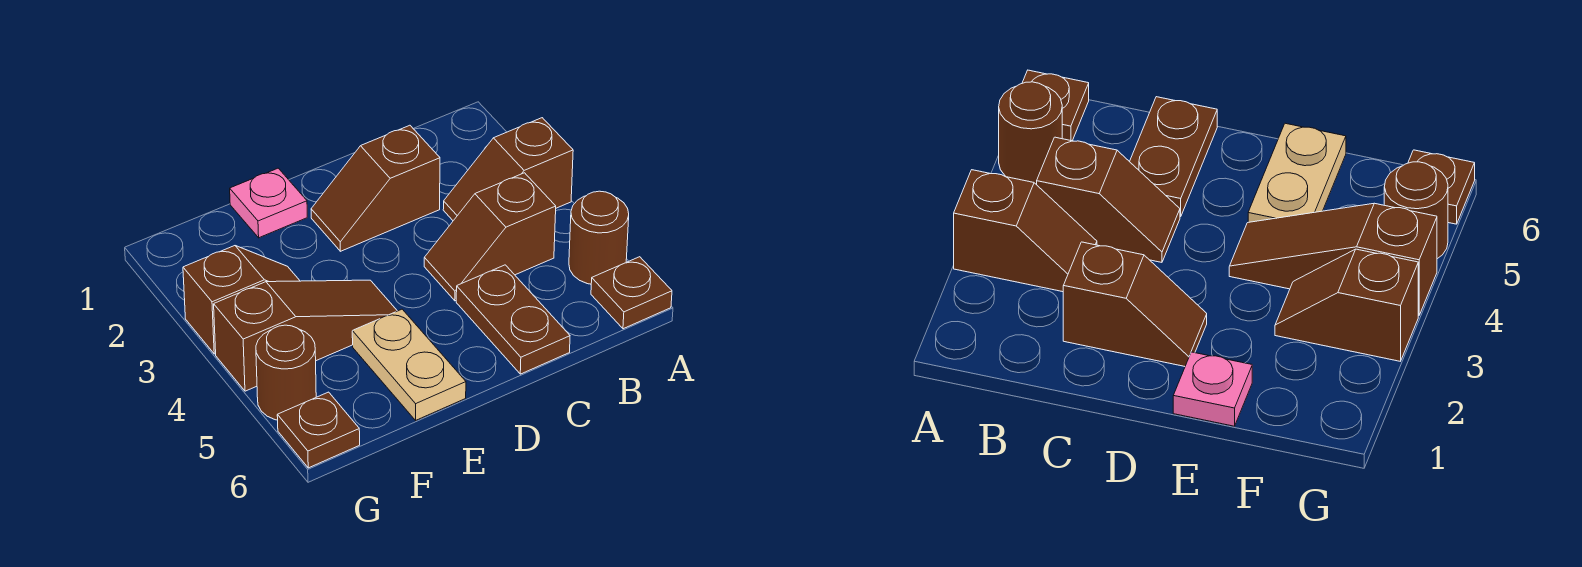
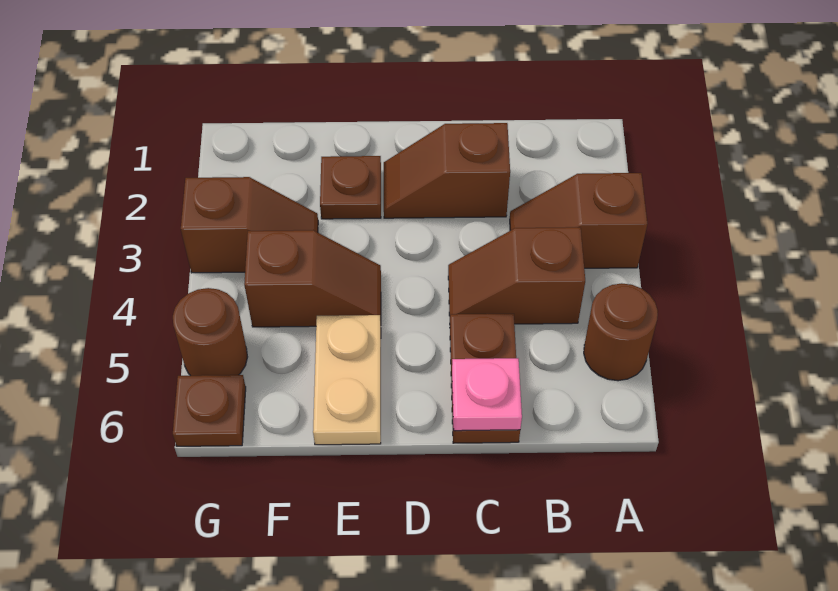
brown 1x1 plate [591,257,672,329] -> brown 1x1 plate moved to [320,156,381,219]
pink 1x1 plate [230,168,307,238] -> pink 1x1 plate moved to [452,358,522,431]
brown 1x3 slope [214,280,397,391] -> brown 1x2 slope [244,230,381,327]

